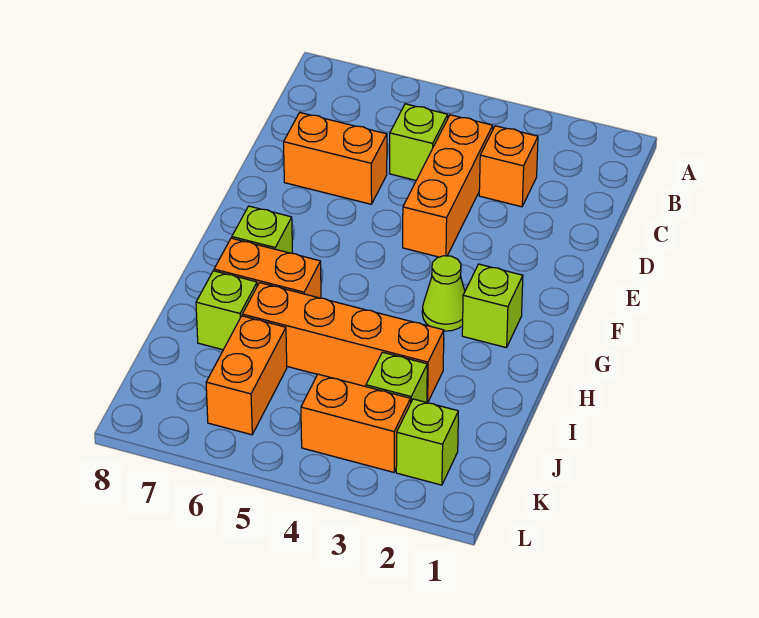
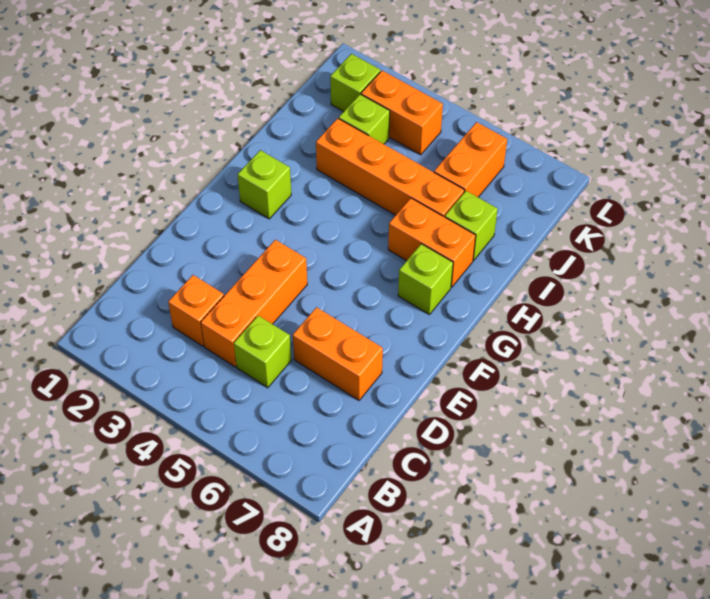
lime 1x1 cone [422,256,465,331] -> none

